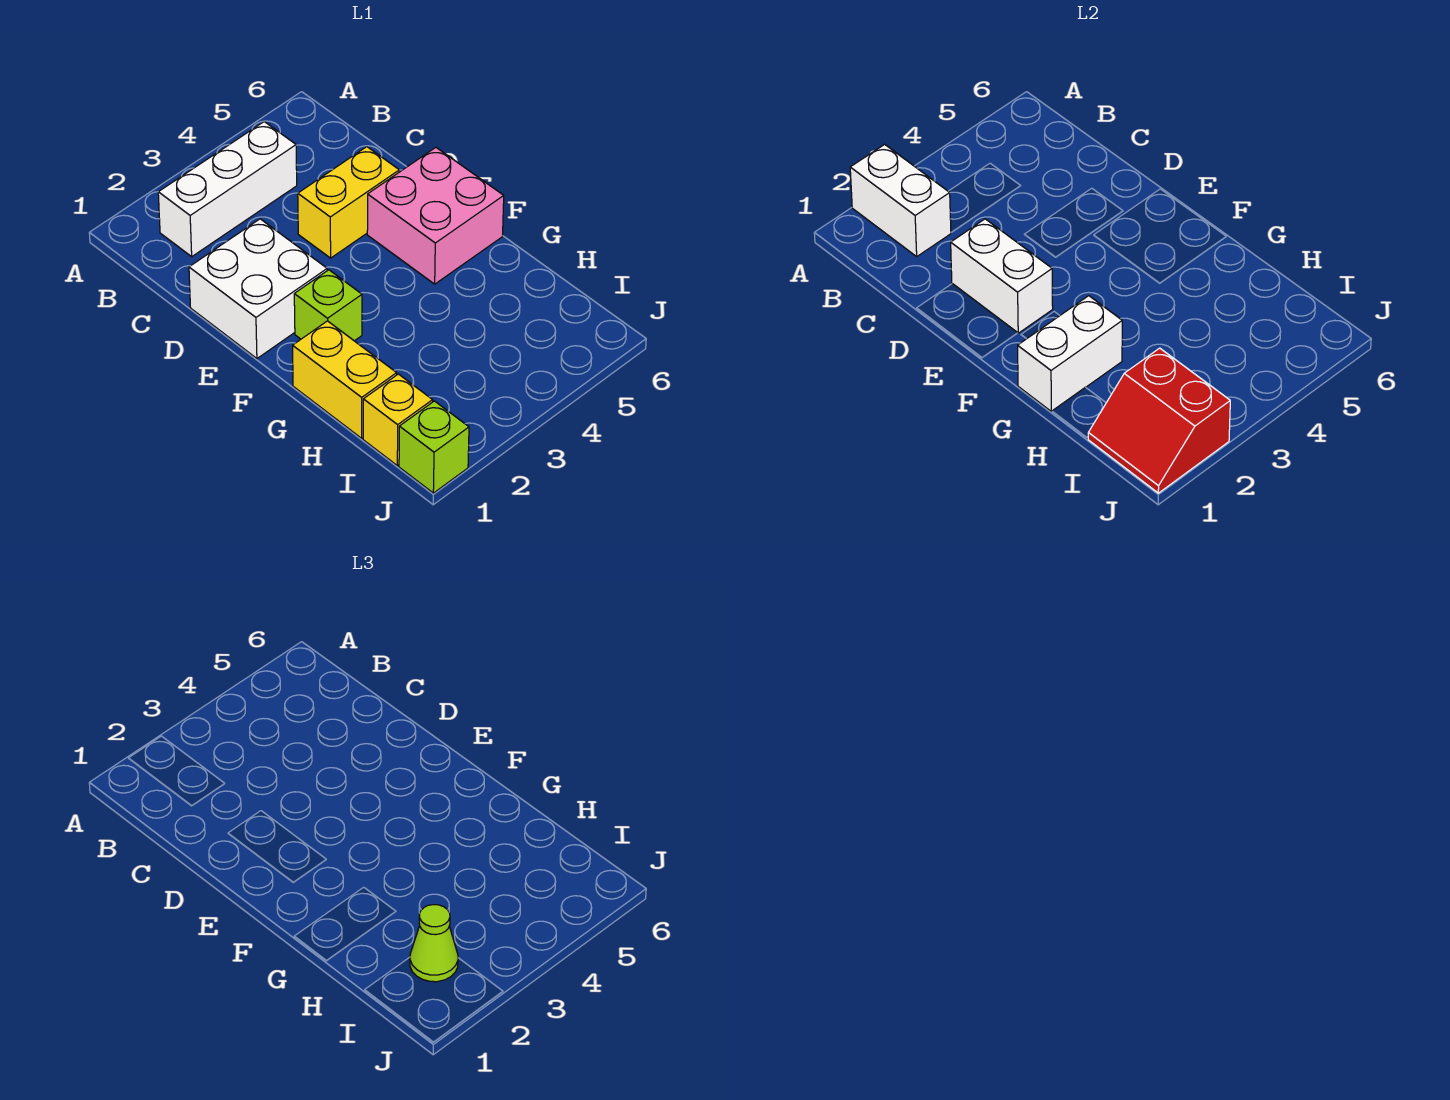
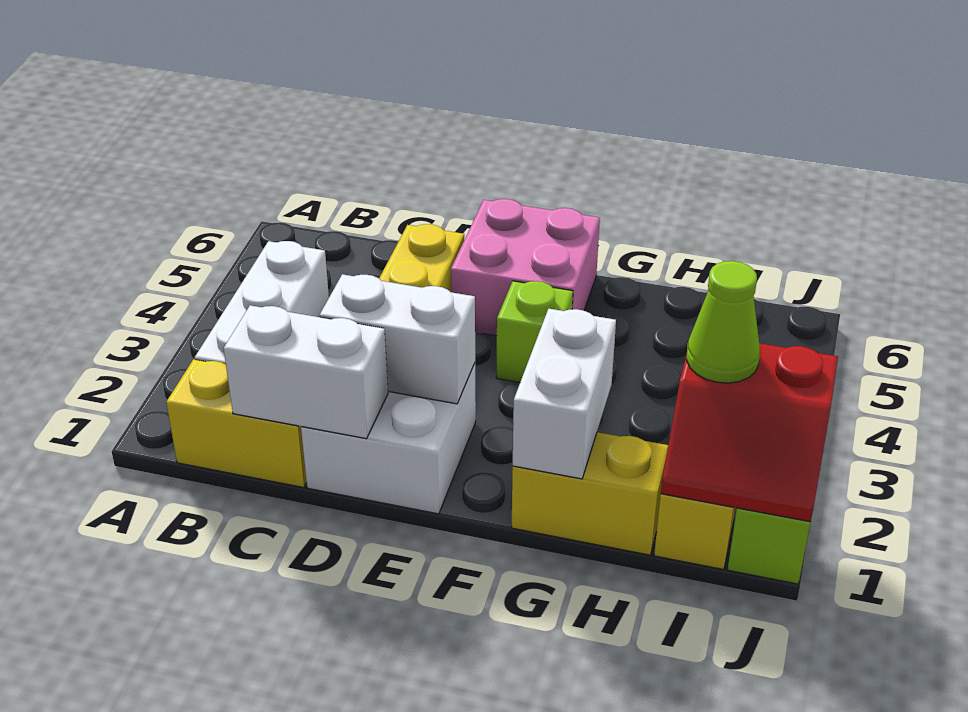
white 1x2 brick [850,144,951,256] -> white 1x2 brick moved to [224,305,388,439]
none -> yellow 1x2 brick [166,359,307,488]
lime 1x1 brick [294,270,362,341] -> lime 1x1 brick moved to [496,281,573,383]

